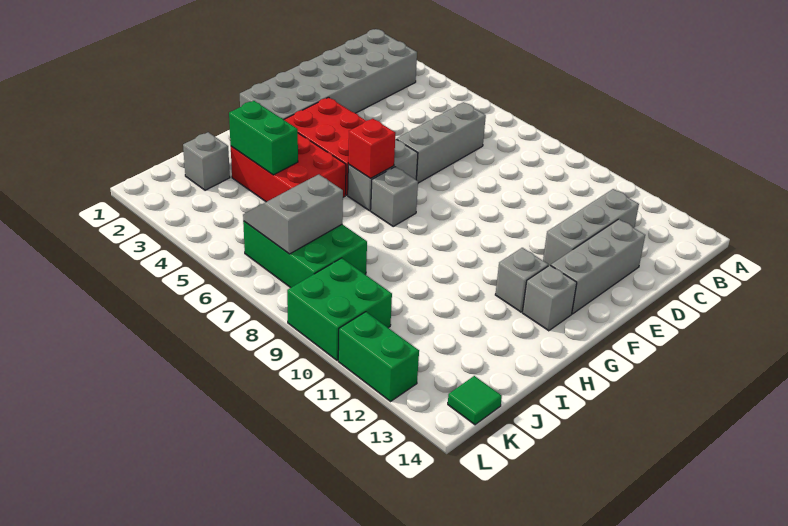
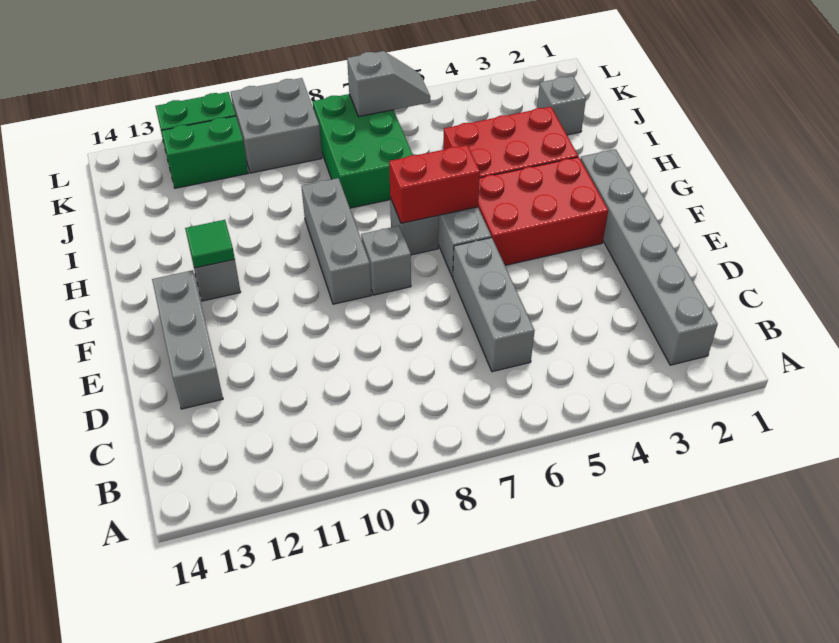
grey 2x6 brick [240,29,417,120] -> grey 1x6 brick [580,149,718,365]
grey 1x3 brick [543,189,639,266] -> grey 1x3 brick moved to [301,178,371,304]
red 1x1 brick [348,119,396,178] -> red 1x2 brick [389,145,480,223]
grey 1x1 brick [522,265,577,331] -> grey 1x1 brick moved to [361,226,411,295]
green 1x2 brick [229,101,298,175] -> green 1x2 brick moved to [161,116,248,188]
green 2x3 brick [243,221,367,288] -> green 2x3 brick turned to [313,94,413,208]
grey 2x2 slope [243,174,343,254] -> grey 1x2 slope [347,51,430,116]
green 2x2 brick [287,258,392,360] -> grey 2x2 brick [231,78,322,173]
green 1x1 tile [448,376,502,425] -> green 1x1 tile moved to [185,220,235,268]

